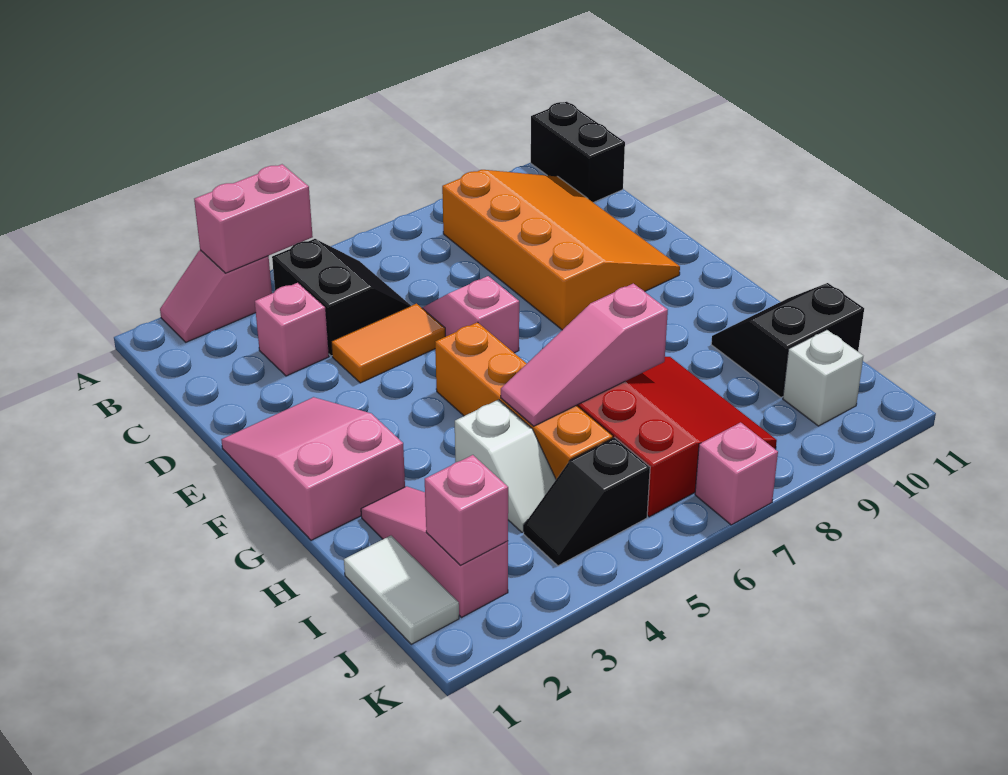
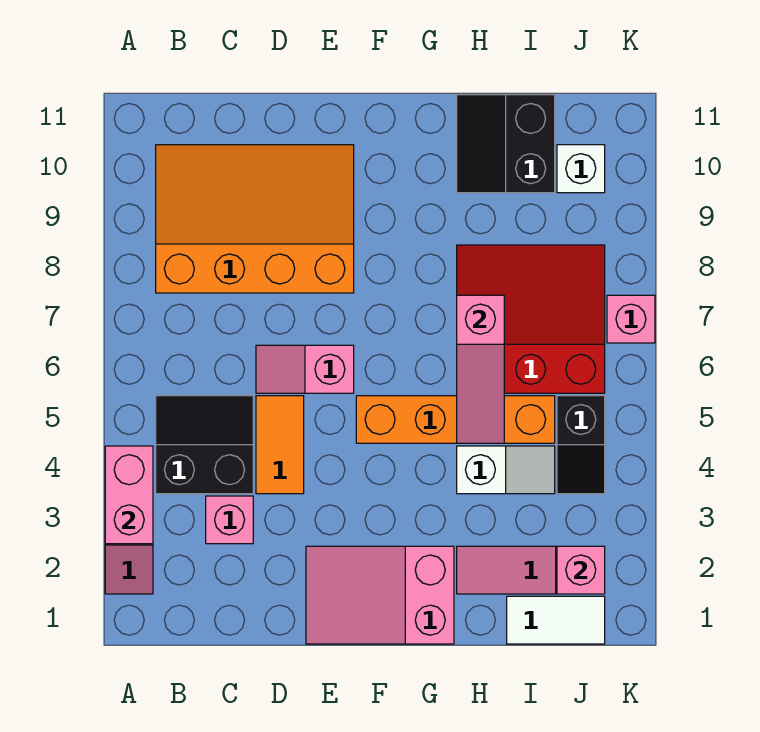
black 1x2 brick [531,102,625,203] -> none

